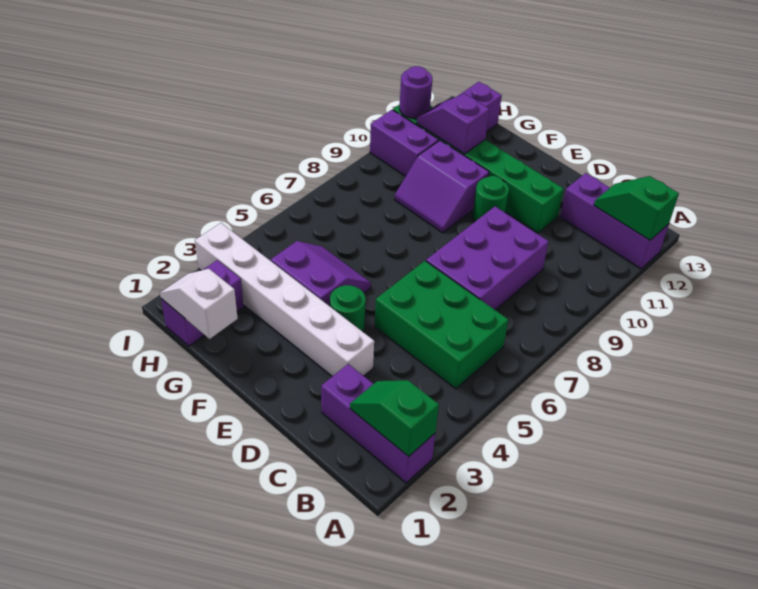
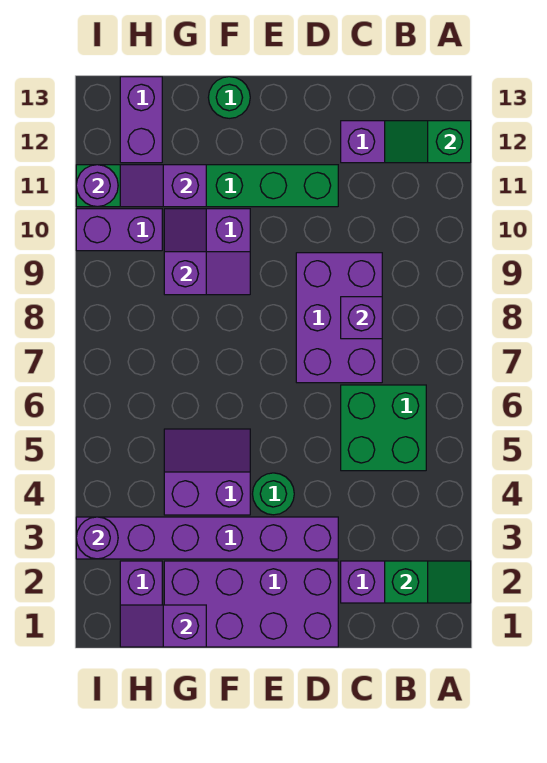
green 1x2 slope [350,380,439,457] -> green 1x2 slope turned to [385,561,471,603]
green 2x3 brick [375,261,508,389] -> green 2x2 brick [341,385,426,471]
none -> purple 1x1 brick [341,297,382,339]
none -> purple 2x4 brick [164,561,338,647]
white 1x6 brick [195,223,374,376] -> purple 1x6 brick [76,517,338,559]
green 1x1 round brick [473,176,509,221] -> green 1x1 round brick moved to [208,77,250,118]
white 1x2 slope [160,269,238,339] -> purple 1x2 slope [120,605,206,647]
none -> purple 1x2 slope [164,209,206,295]
none -> purple 1x1 round brick [76,517,118,559]

